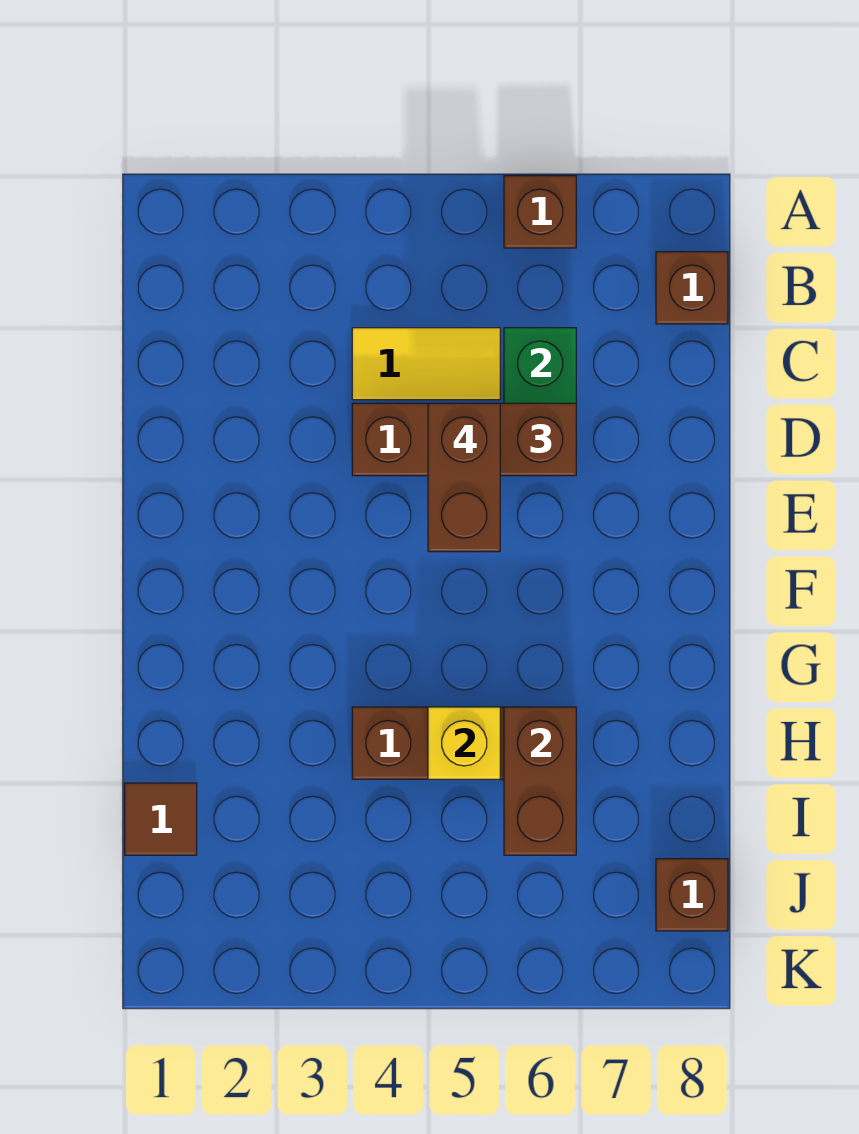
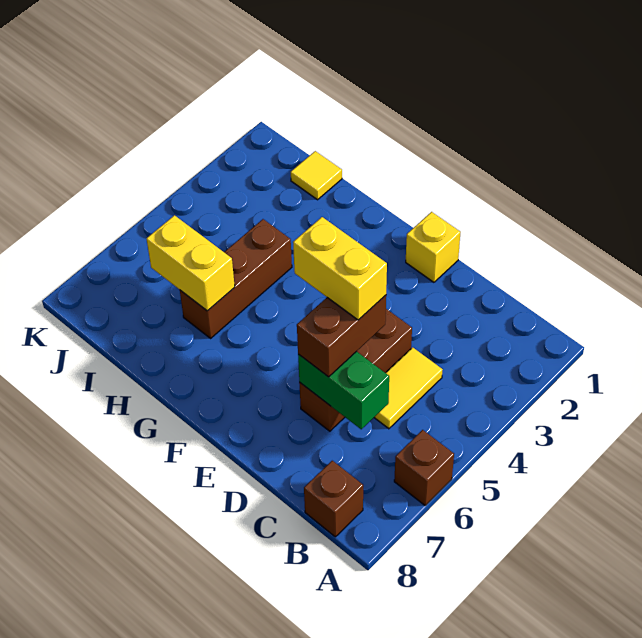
brown 1x2 brick [428,403,500,552] -> yellow 1x2 brick [293,217,387,320]
yellow 1x1 brick [428,707,500,779] -> yellow 1x1 brick moved to [406,212,461,282]
brown 1x2 brick [504,707,576,855] -> yellow 1x2 brick [147,215,235,311]
brown 1x1 tile [125,783,197,855] -> yellow 1x1 tile [291,151,342,200]
brown 1x1 brick [656,859,728,931] -> none

